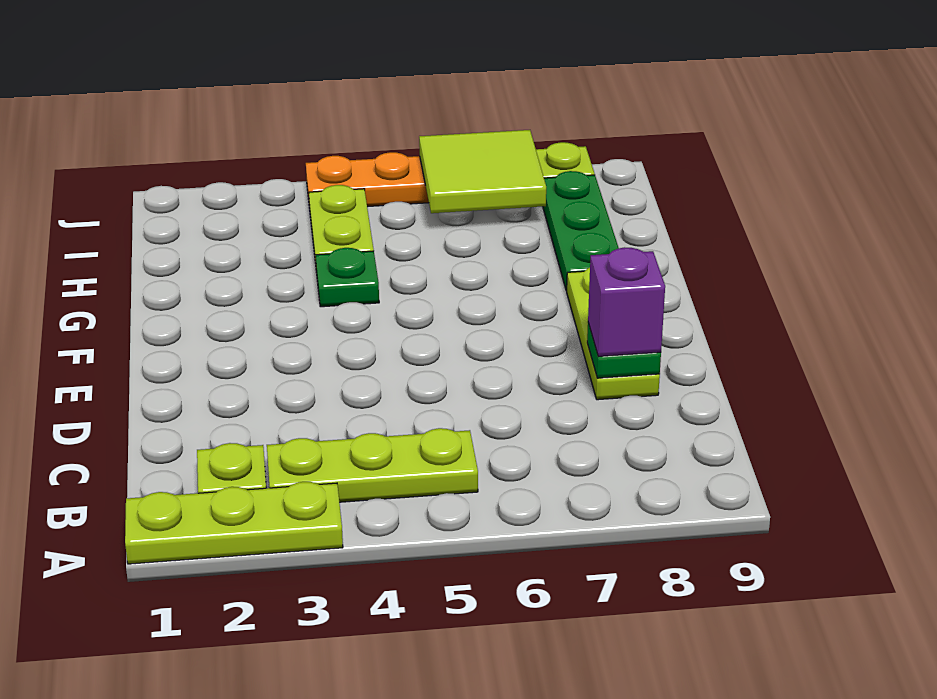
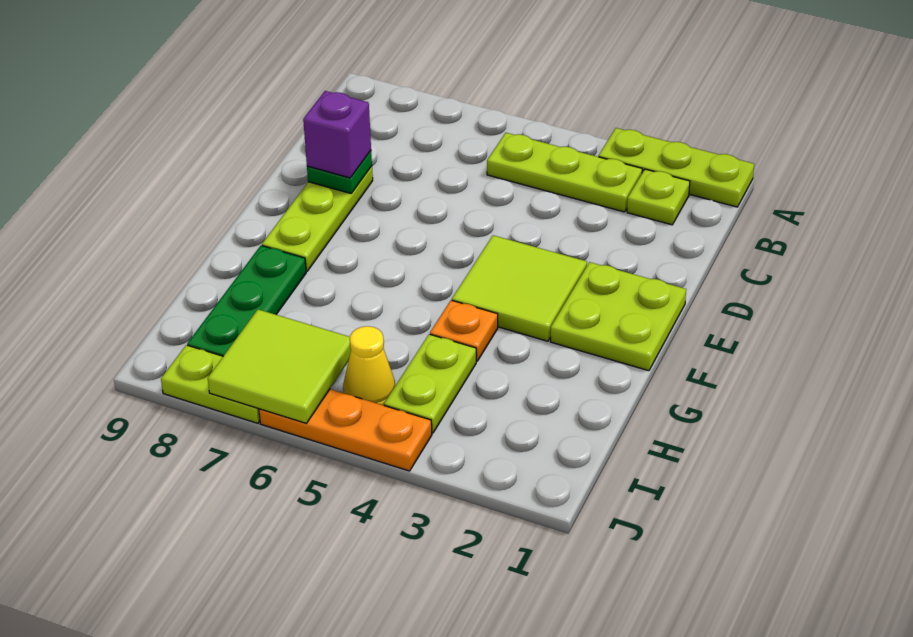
none -> lime 2x2 plate [550,262,686,371]
none -> lime 2x2 tile [452,235,587,341]
green 1x1 plate [316,248,379,307] -> orange 1x1 plate [430,300,498,361]
none -> yellow 1x1 cone [343,326,395,405]

